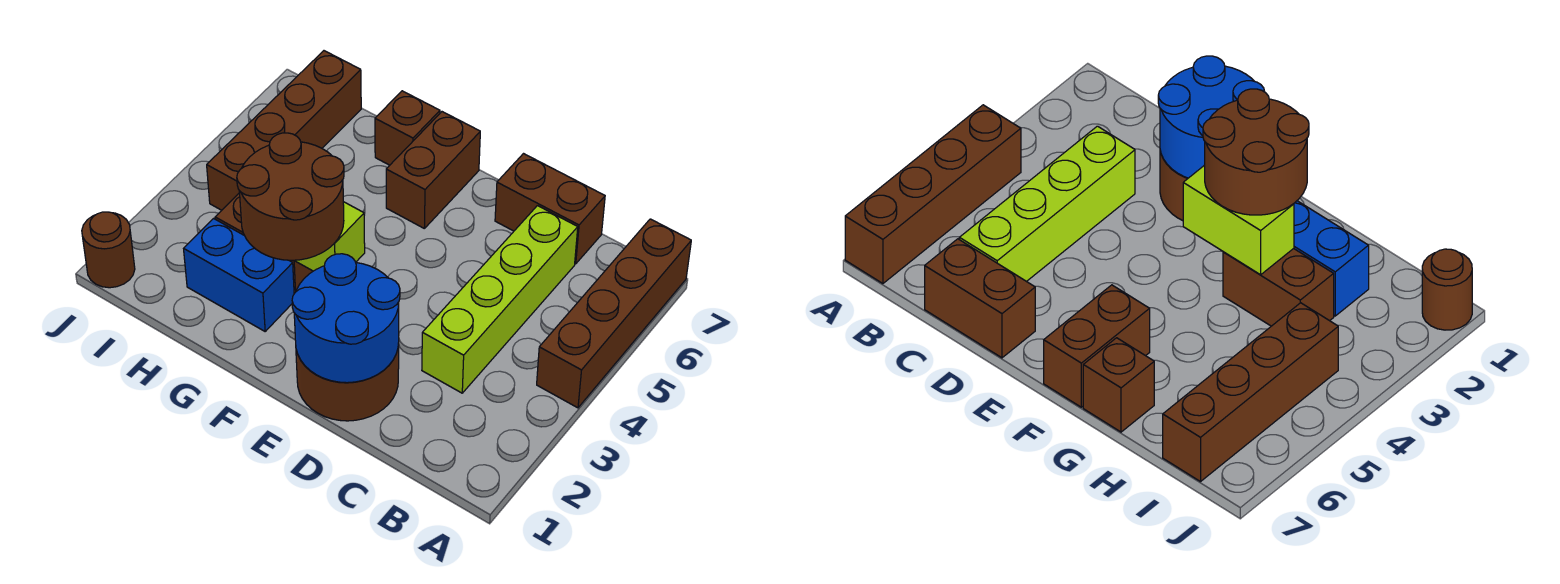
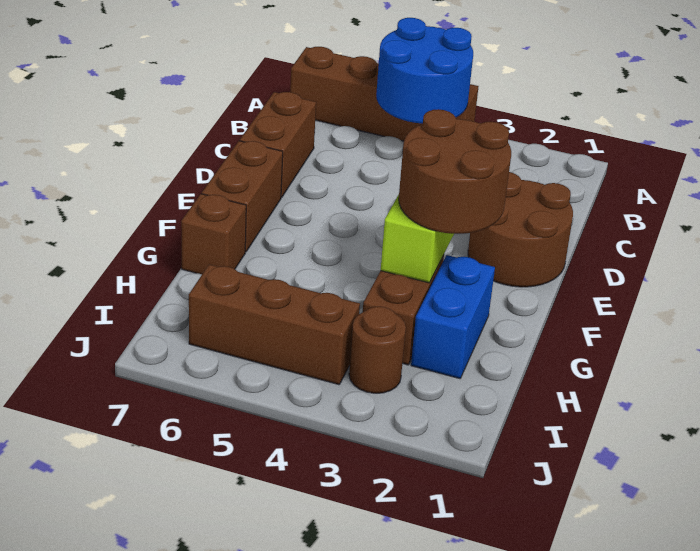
lime 1x4 brick [422,206,578,393] -> none
blue 2x2 round brick [292,254,400,383] -> blue 2x2 round brick moved to [376,18,473,124]
brown 1x2 brick [386,112,480,228] -> brown 1x2 brick turned to [202,141,283,252]
brown 1x4 brick [207,51,361,210] -> brown 1x3 brick [189,264,360,385]
brown 1x1 round brick [82,212,135,288] -> brown 1x1 round brick moved to [349,306,406,393]

